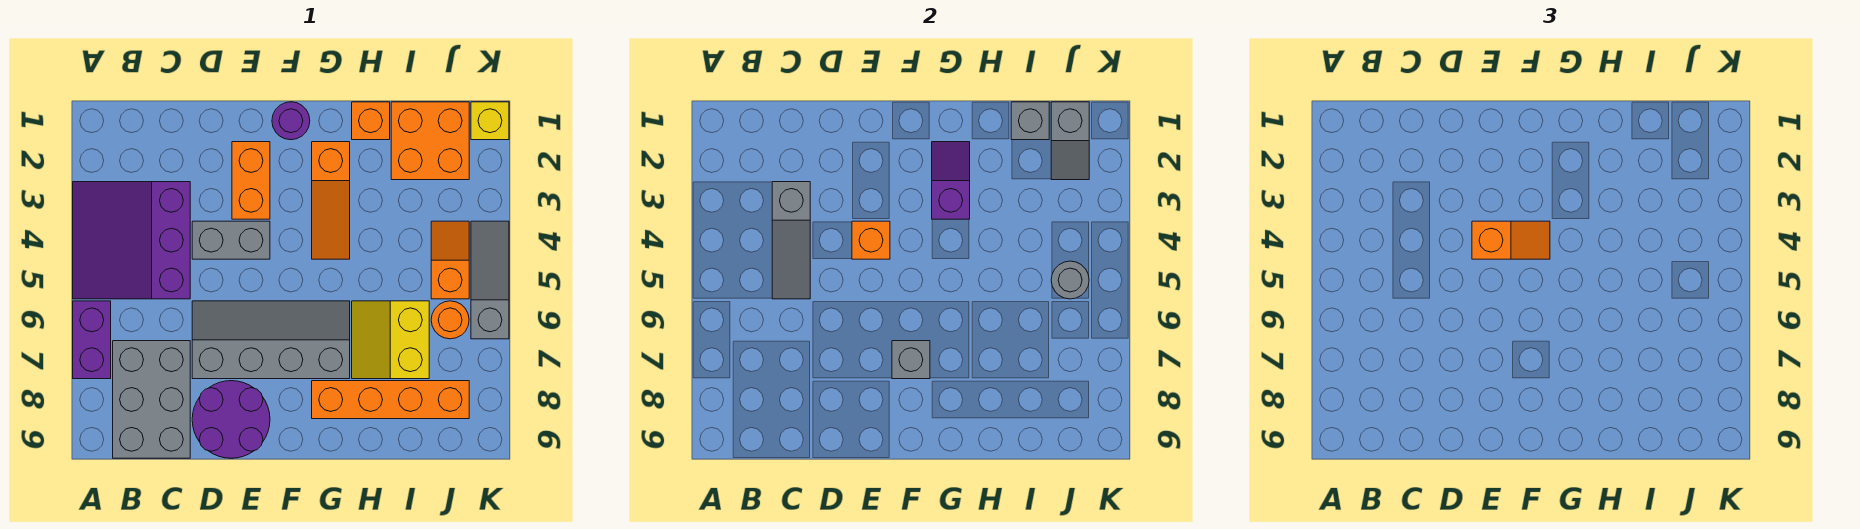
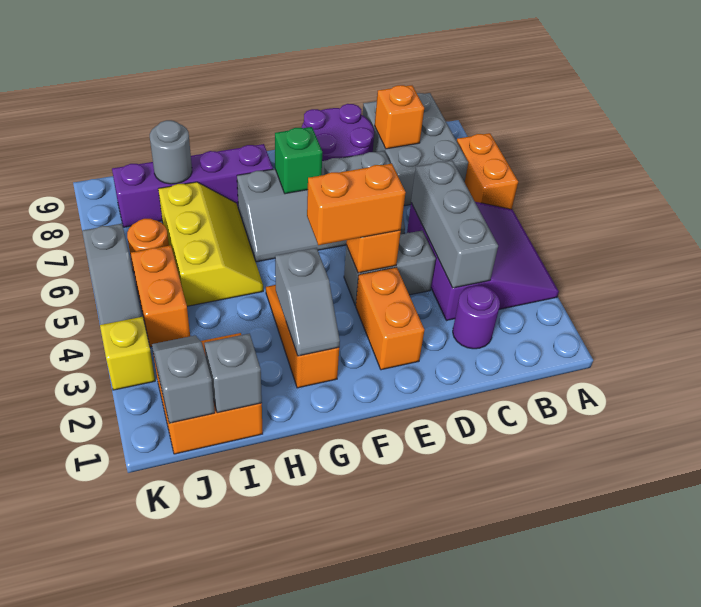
purple 1x2 brick [73,301,111,379] -> orange 1x2 brick [457,133,518,209]
grey 1x3 slope [772,182,810,299] -> grey 1x3 brick [411,160,498,288]
orange 1x2 slope [1472,221,1550,259] -> orange 1x2 brick [307,164,406,245]
purple 1x1 round brick [272,102,310,140] -> purple 1x1 round brick moved to [453,286,500,349]
grey 1x1 brick [892,341,930,379] -> green 1x1 brick [275,127,322,194]
purple 1x2 slope [932,142,970,219] -> grey 1x2 slope [275,248,340,356]
orange 1x4 brick [312,381,469,419] -> purple 1x4 brick [112,144,273,227]
orange 1x1 brick [352,102,390,140] -> orange 1x1 brick moved to [375,85,424,149]
yellow 2x2 slope [352,301,429,379] -> yellow 2x3 slope [158,182,263,306]
orange 1x2 slope [431,221,469,299] -> orange 1x2 brick [131,245,190,347]
grey 1x1 round brick [1051,261,1089,299] -> grey 1x1 round brick moved to [150,120,192,184]
yellow 1x1 brick [471,102,509,140] -> yellow 1x1 brick moved to [100,317,155,390]

